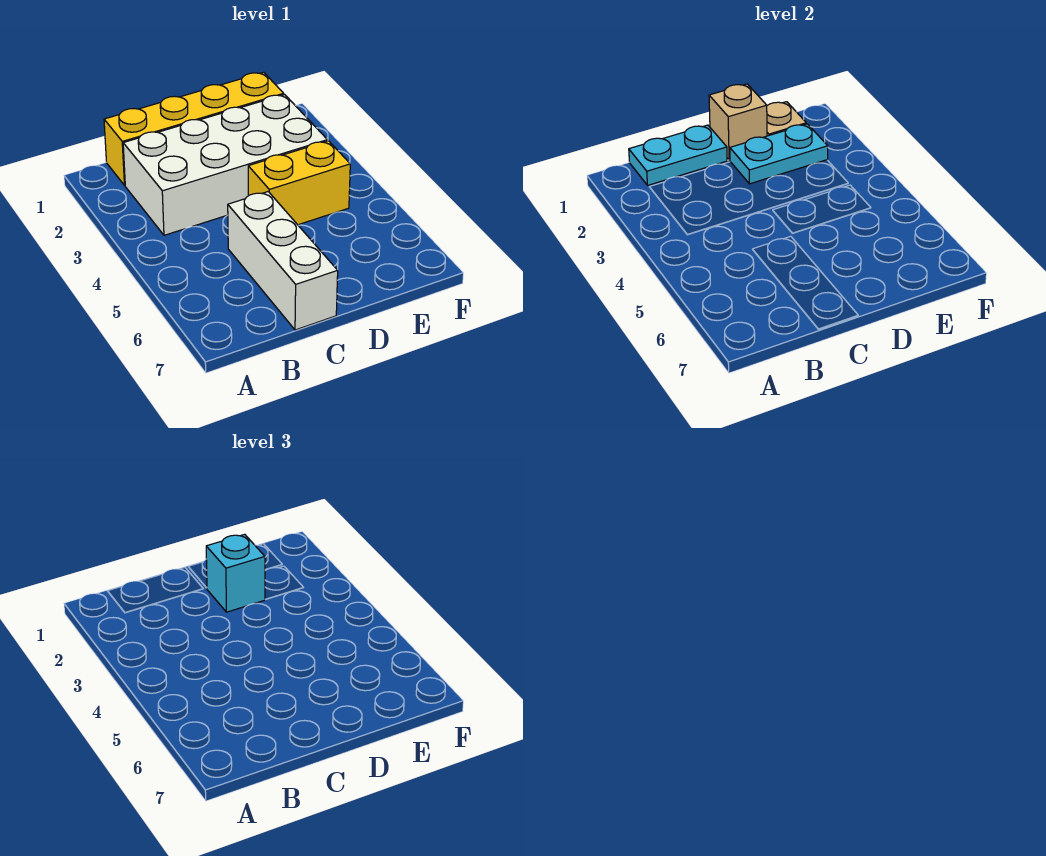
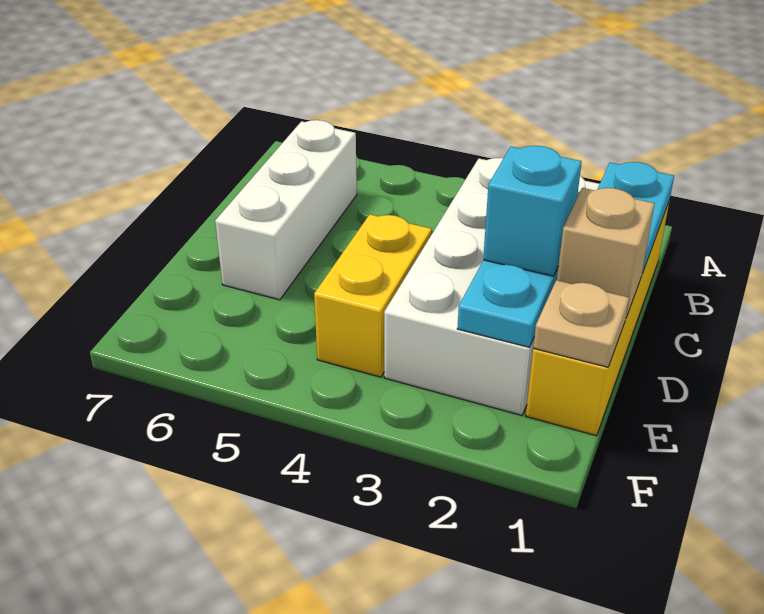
white 1x3 brick [228,192,338,330] -> white 1x3 brick turned to [215,120,357,300]

